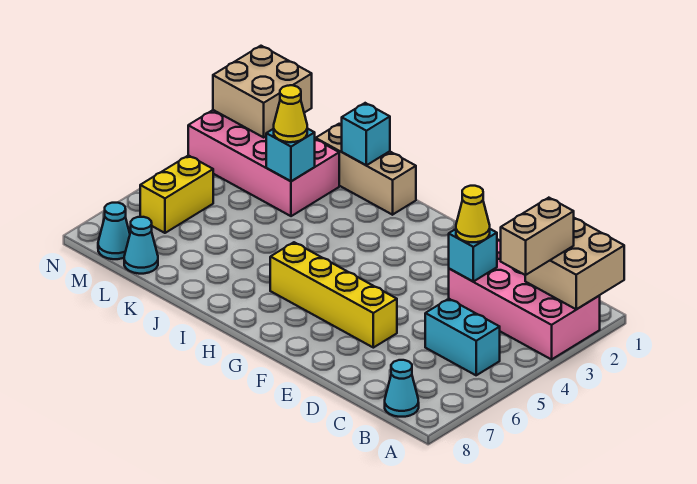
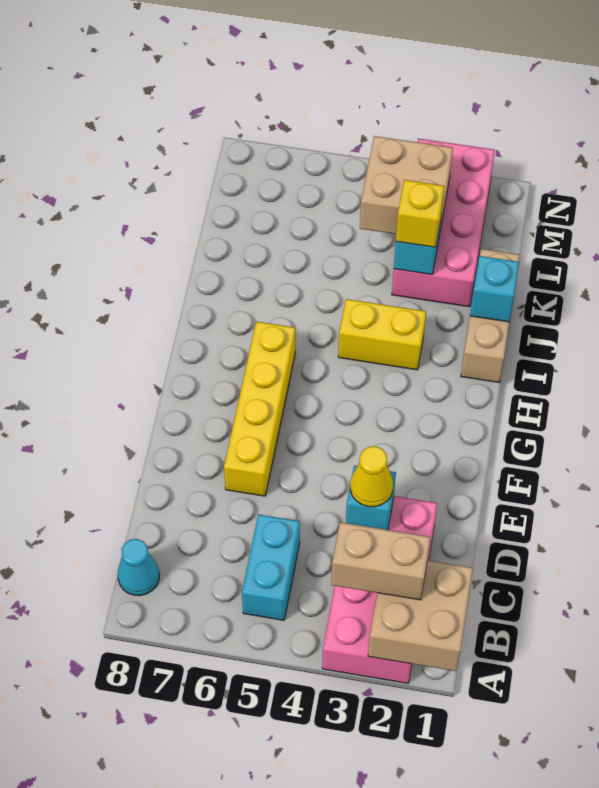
yellow 1x1 cone [274,85,307,142] -> yellow 1x1 brick [396,180,444,247]
cyan 1x1 cone [124,217,158,274] -> none
tan 2x2 brick [213,46,312,137] -> tan 2x2 brick moved to [360,136,453,235]
yellow 1x2 brick [140,155,213,233] -> yellow 1x2 brick moved to [338,299,426,370]
cyan 1x1 cone [98,203,130,259] -> none

